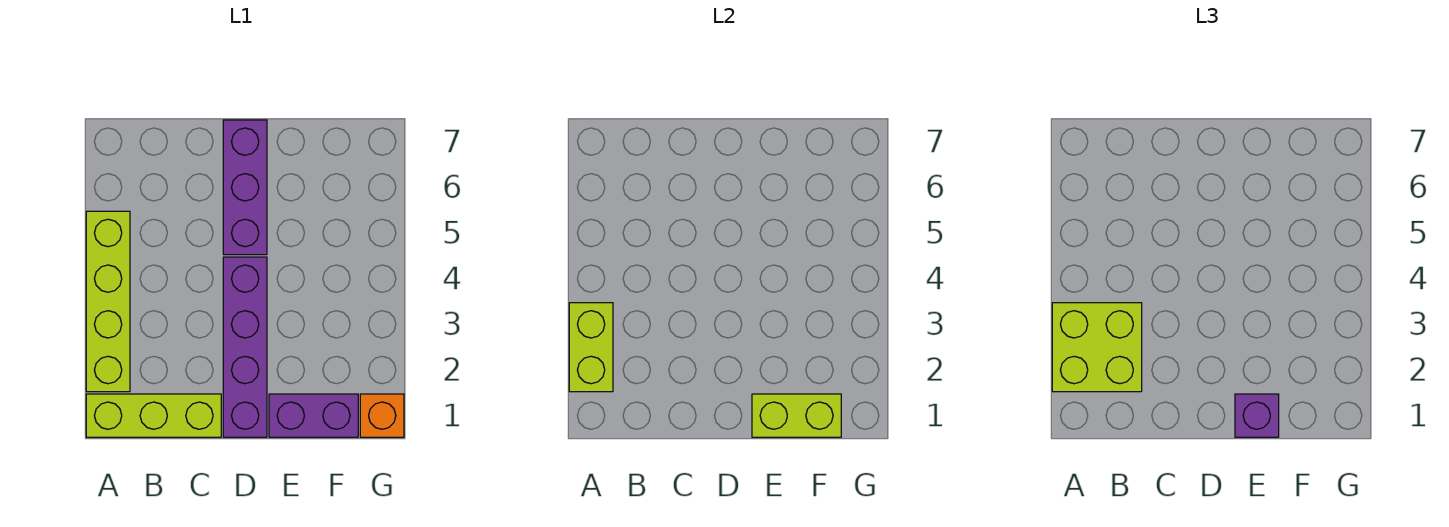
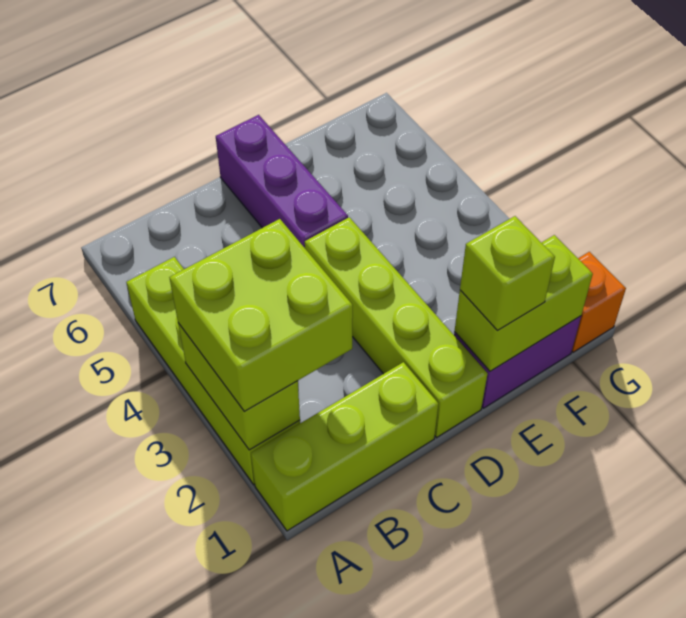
purple 1x4 brick [223,257,267,437] -> lime 1x4 brick [305,217,487,438]
purple 1x1 brick [1235,394,1279,437] -> lime 1x1 brick [460,216,555,330]

